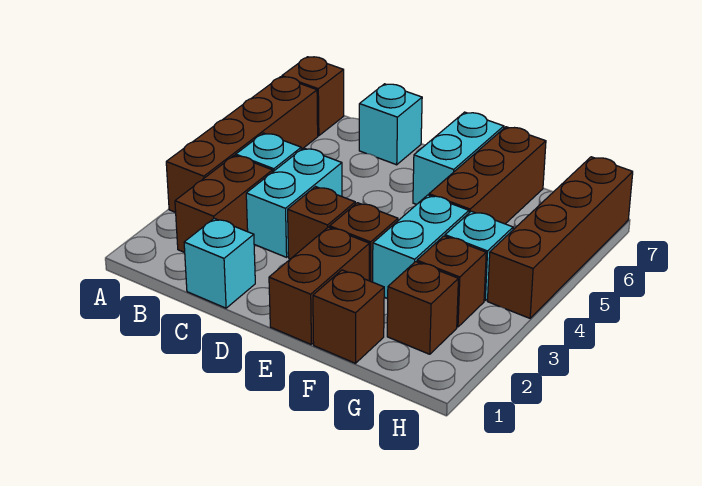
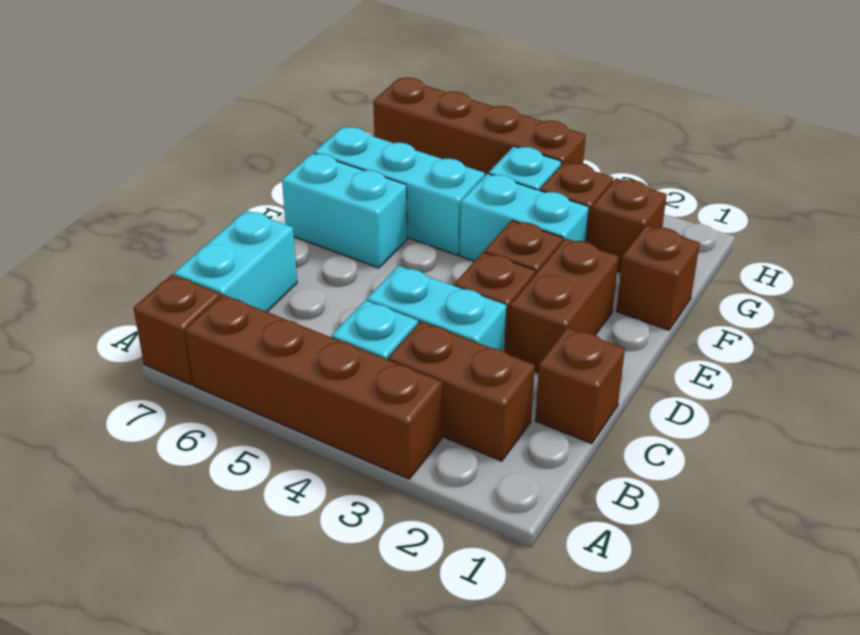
cyan 1x1 brick [184,218,255,308] -> brown 1x1 brick [535,327,625,444]
cyan 1x1 brick [359,84,422,165] -> cyan 1x2 brick [174,210,297,312]
brown 1x2 brick [269,227,369,344] -> brown 1x2 brick turned to [508,238,619,373]
brown 1x3 brick [429,127,546,224] -> cyan 1x3 brick [314,127,485,255]

